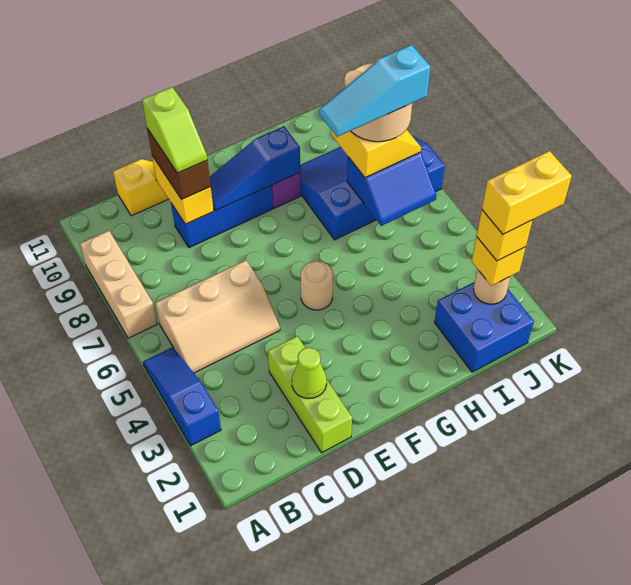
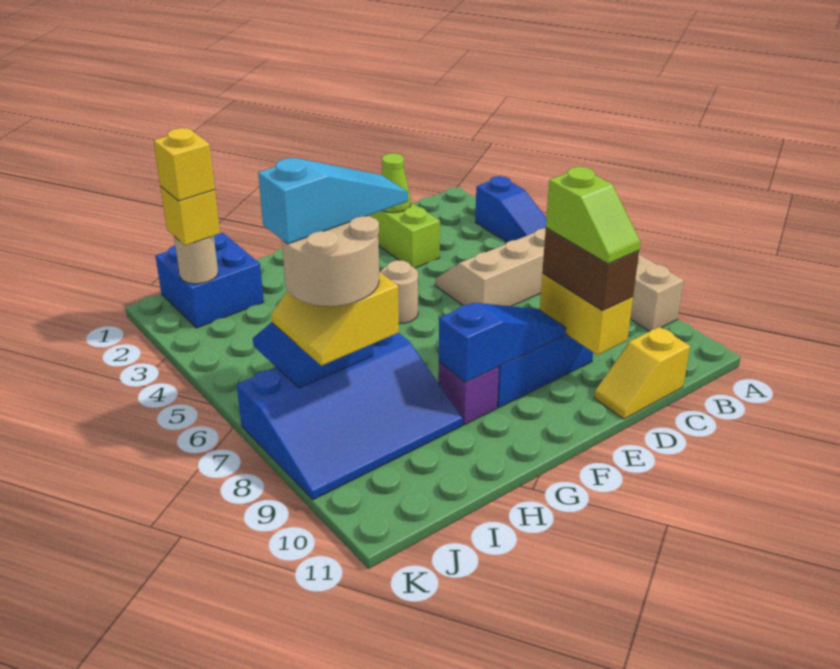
lime 1x2 slope [142,87,207,173] -> lime 1x2 slope turned to [546,167,640,264]
yellow 1x2 brick [482,151,572,234] -> none

